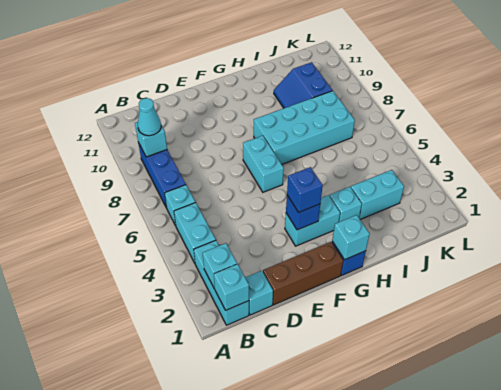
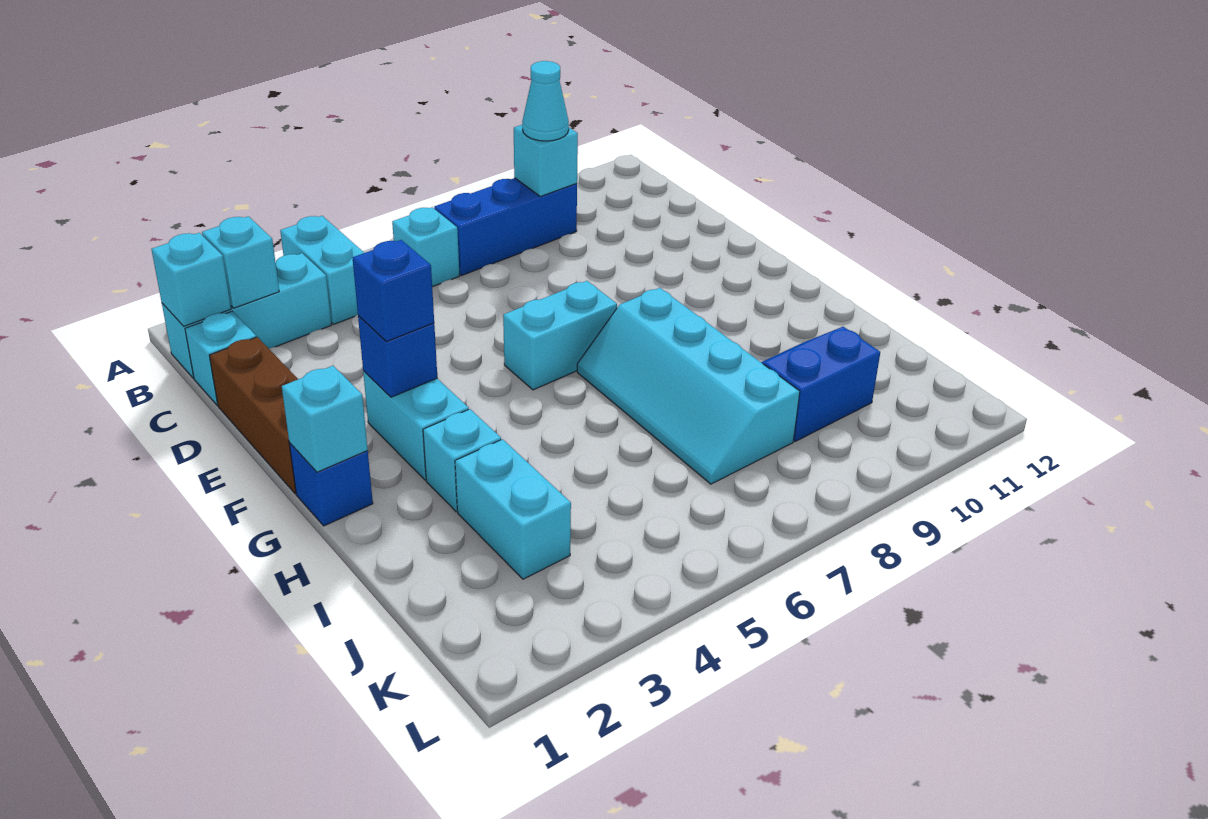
cyan 1x2 brick [174,202,216,263] -> cyan 1x2 brick turned to [280,216,364,324]
cyan 2x4 brick [254,91,355,164] -> cyan 2x4 slope [577,288,800,484]

